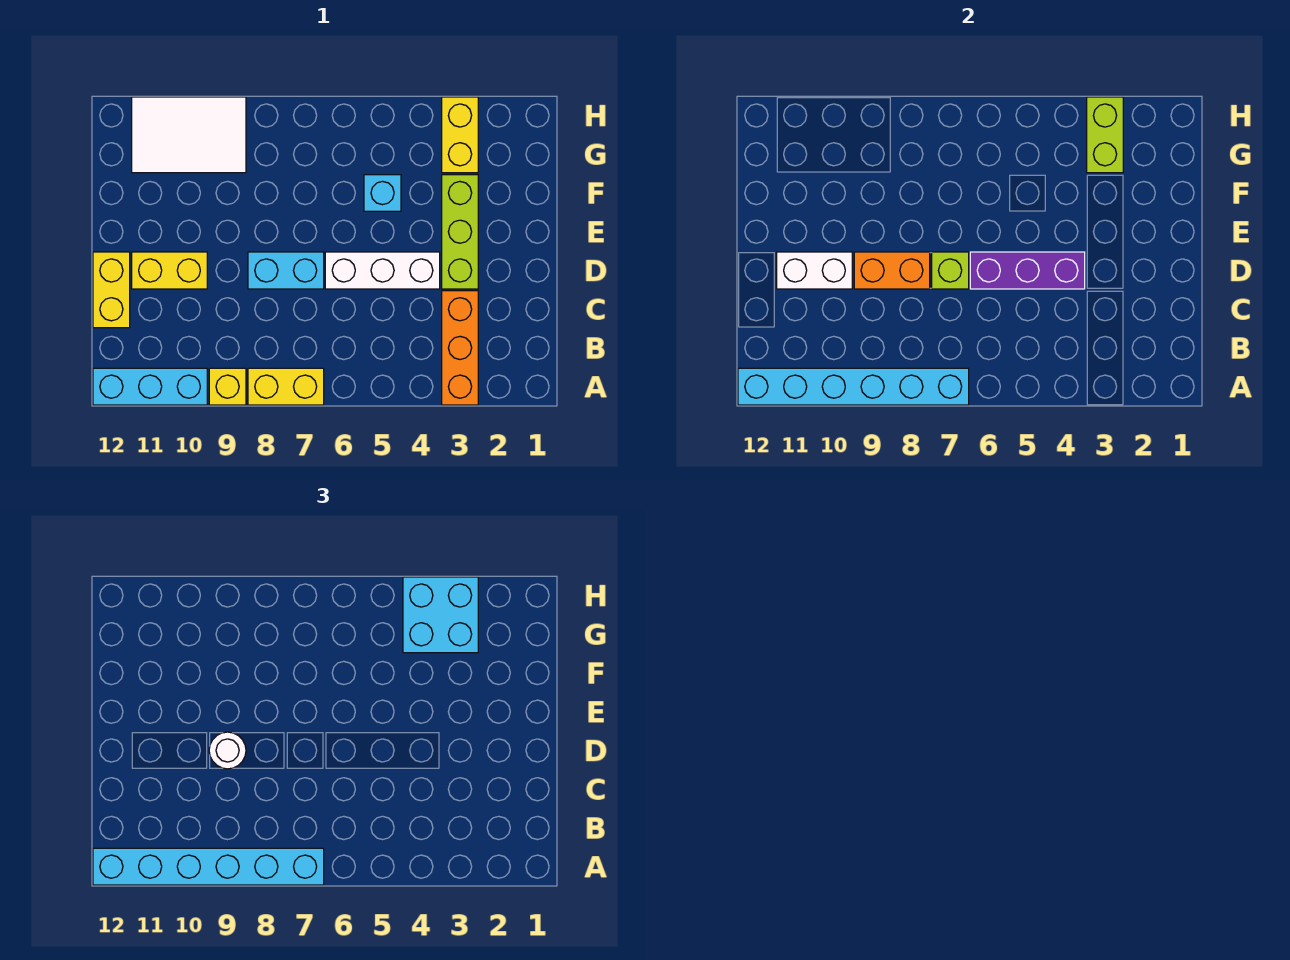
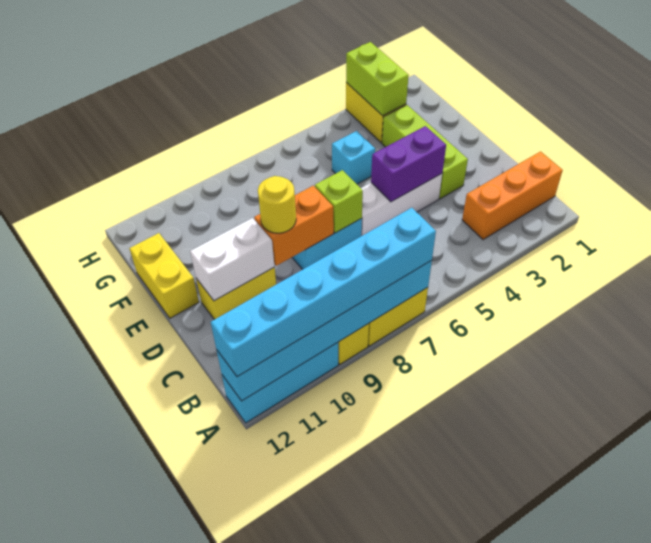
orange 1x3 brick [442,291,478,405] -> orange 1x3 brick turned to [462,152,563,240]
yellow 1x2 brick [93,252,130,328] -> yellow 1x2 brick moved to [129,233,199,318]
purple 1x3 brick [970,252,1085,289] -> purple 1x2 brick [371,126,446,202]
white 1x1 round brick [209,732,246,769] -> yellow 1x1 round brick [258,176,296,233]
cyan 2x2 brick [403,577,478,653] -> none
white 2x3 tile [132,97,246,173] -> none

